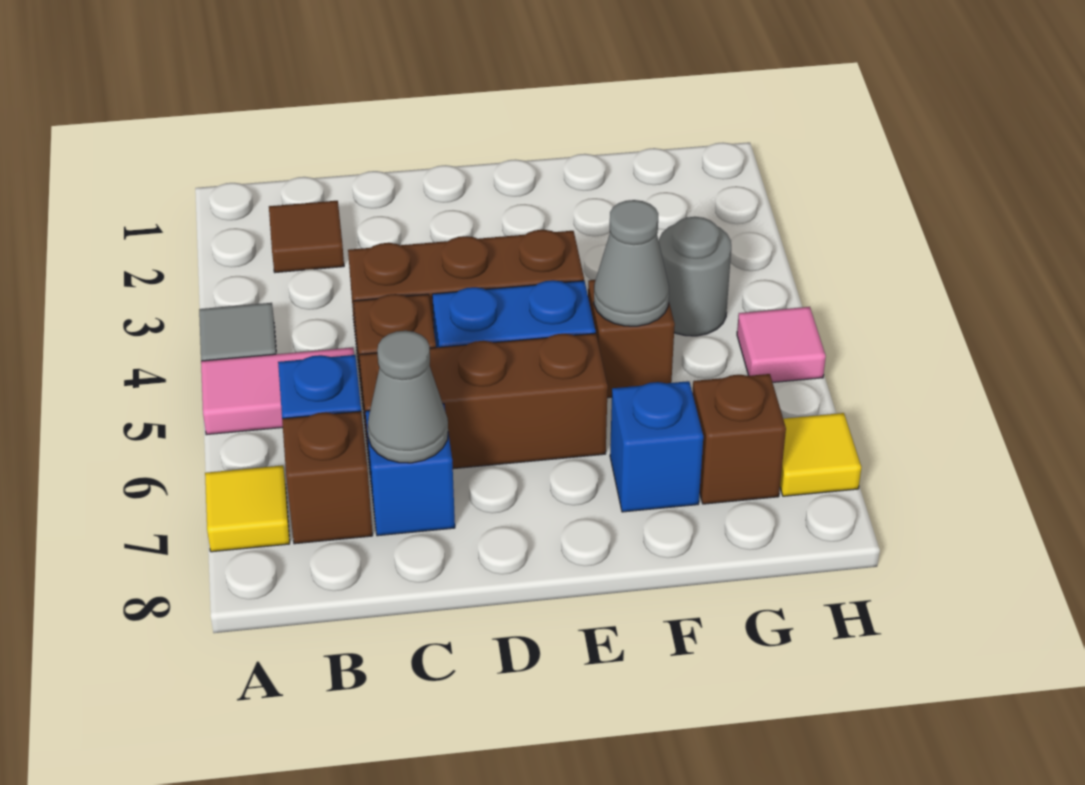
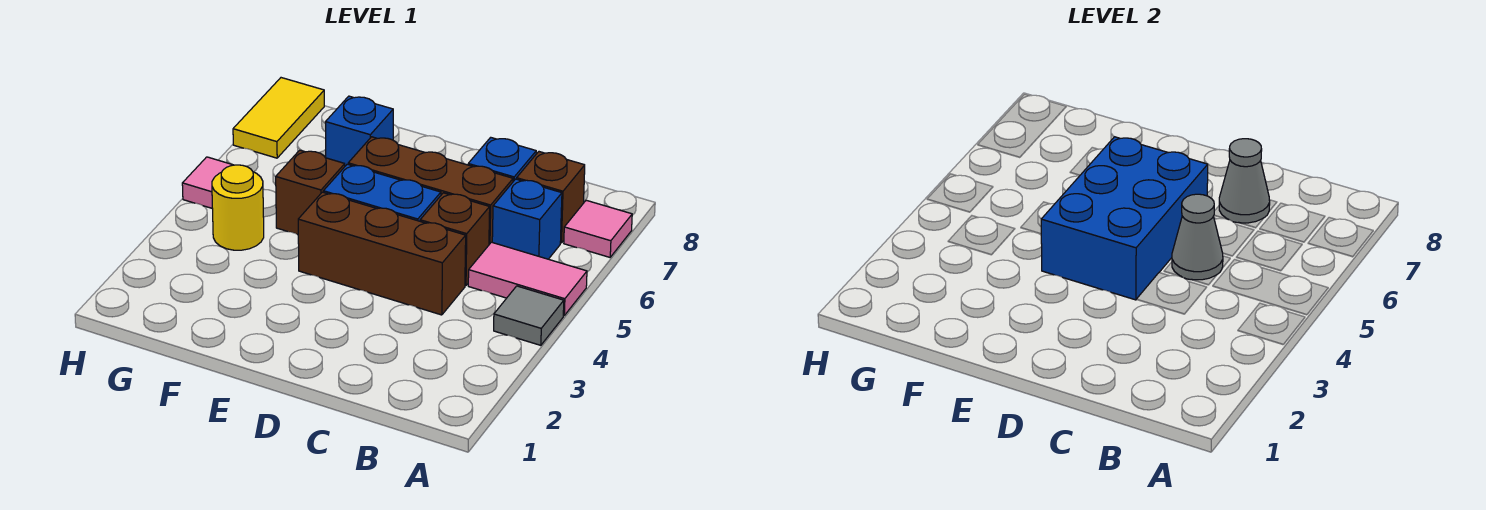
yellow 1x1 tile [205,465,290,552] -> pink 1x1 tile [564,200,632,257]
brown 1x1 tile [269,201,344,272] -> none
none -> blue 2x3 brick [1041,137,1208,300]
grey 1x1 cone [594,200,669,326] -> grey 1x1 cone moved to [1172,194,1223,280]
grey 1x1 round brick [659,217,731,336] -> yellow 1x1 round brick [212,165,264,250]
brown 1x1 brick [692,374,786,504] -> none
yellow 1x1 tile [780,413,861,496] -> yellow 1x2 tile [233,78,324,158]

